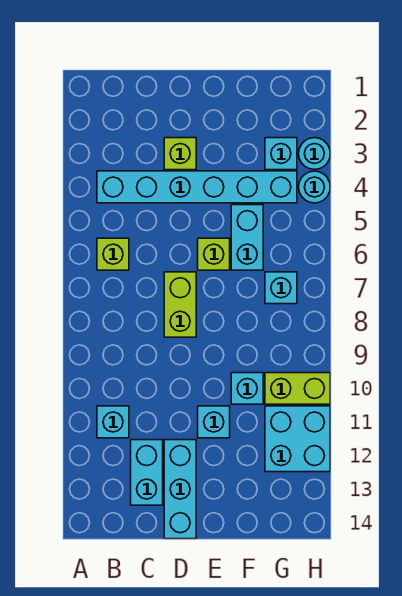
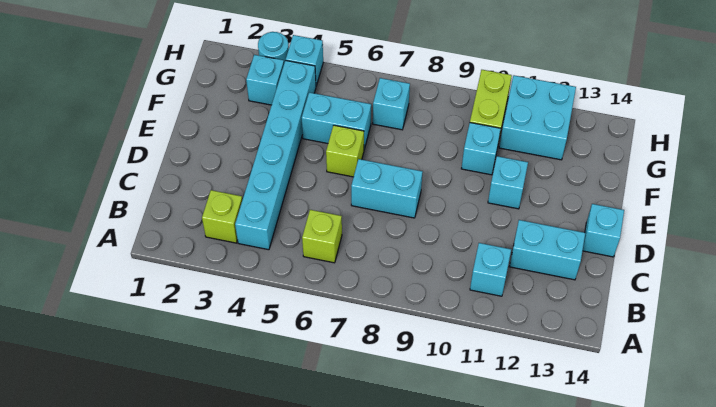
lime 1x1 brick [164,138,196,170] -> lime 1x1 brick moved to [202,190,242,243]
lime 1x2 brick [164,272,196,337] -> cyan 1x2 brick [351,159,423,218]
cyan 1x3 brick [164,440,196,539] -> cyan 1x1 brick [583,204,624,257]
cyan 1x1 round brick [299,171,330,203] -> cyan 1x1 brick [286,35,323,86]

